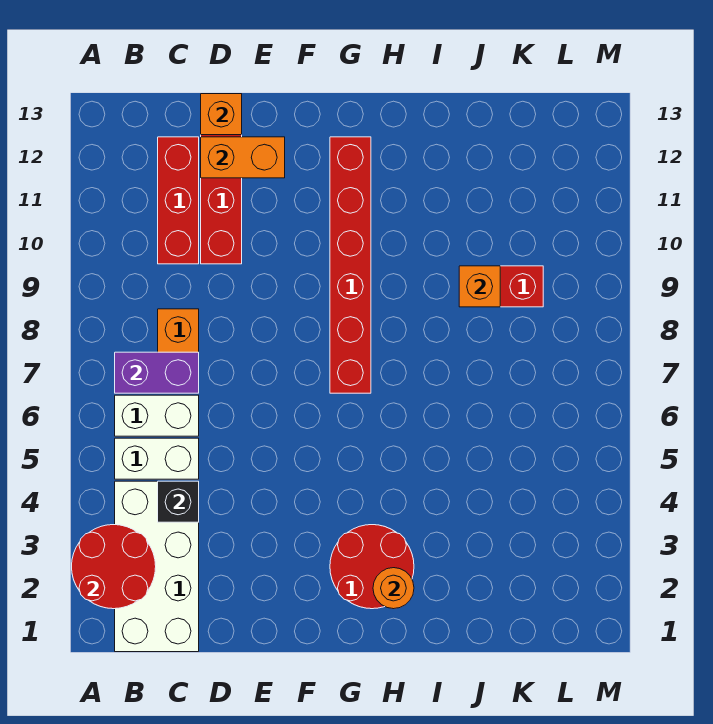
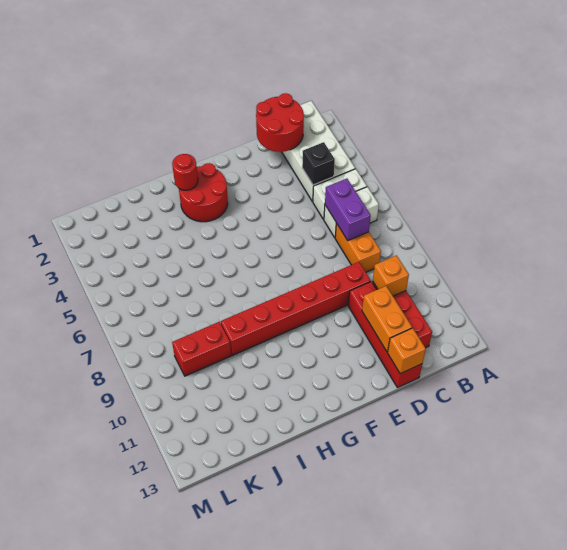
red 2x2 round brick [72,525,156,609] -> red 2x2 round brick moved to [256,93,304,152]
purple 1x2 brick [115,352,199,393] -> purple 1x2 brick turned to [325,179,371,240]
orange 1x2 brick [201,137,285,178] -> orange 1x2 brick turned to [362,286,412,352]
red 1x6 brick [330,137,371,393] -> red 1x6 brick turned to [221,262,371,355]
orange 1x1 round brick [373,568,414,609] -> red 1x1 round brick [172,154,198,190]
orange 1x1 brick [459,266,500,307] -> orange 1x1 brick moved to [373,255,409,296]

